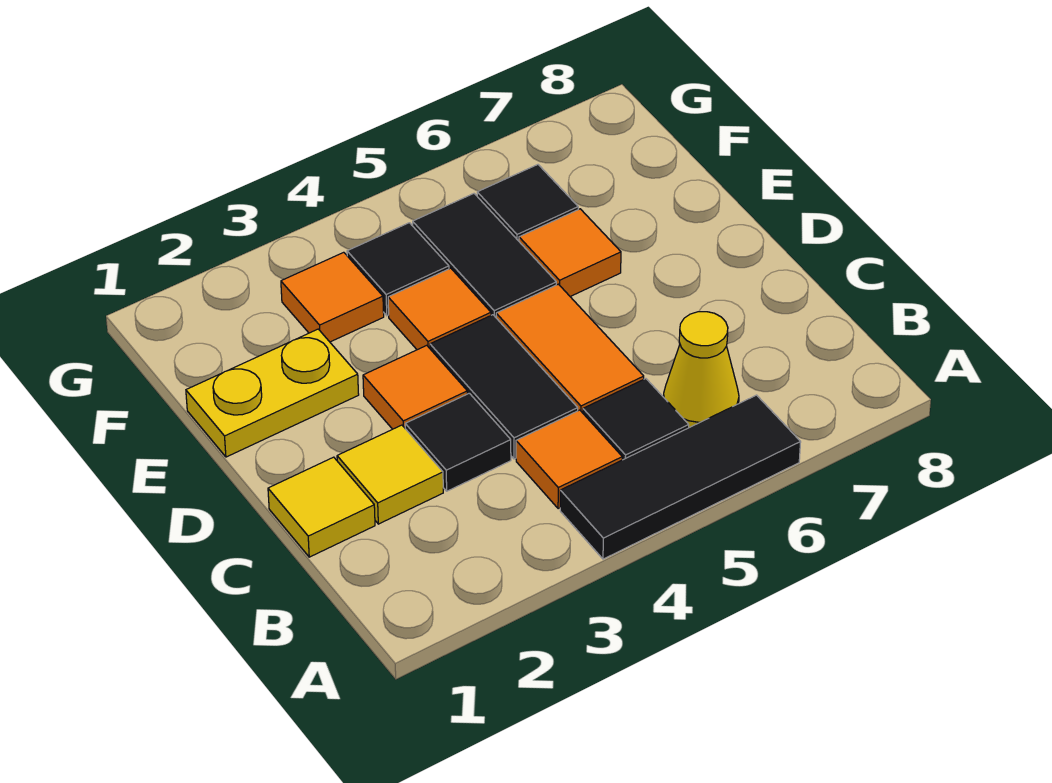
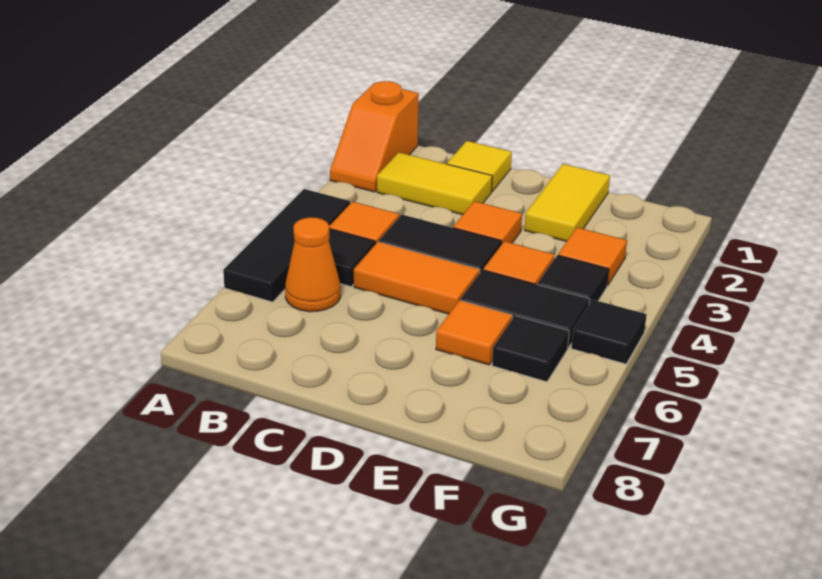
none -> orange 1x2 slope [330,81,419,192]
yellow 1x1 cone [663,312,739,428] -> orange 1x1 cone [285,217,340,312]
yellow 1x1 tile [337,425,443,524] -> yellow 1x2 tile [377,152,492,215]
black 1x1 tile [405,393,511,491] -> black 1x1 tile moved to [571,300,647,364]
yellow 1x2 plate [186,329,359,457] -> yellow 1x2 tile [525,164,610,242]

